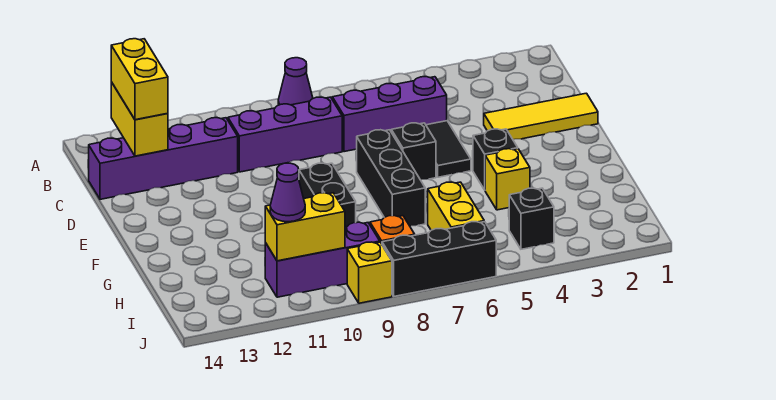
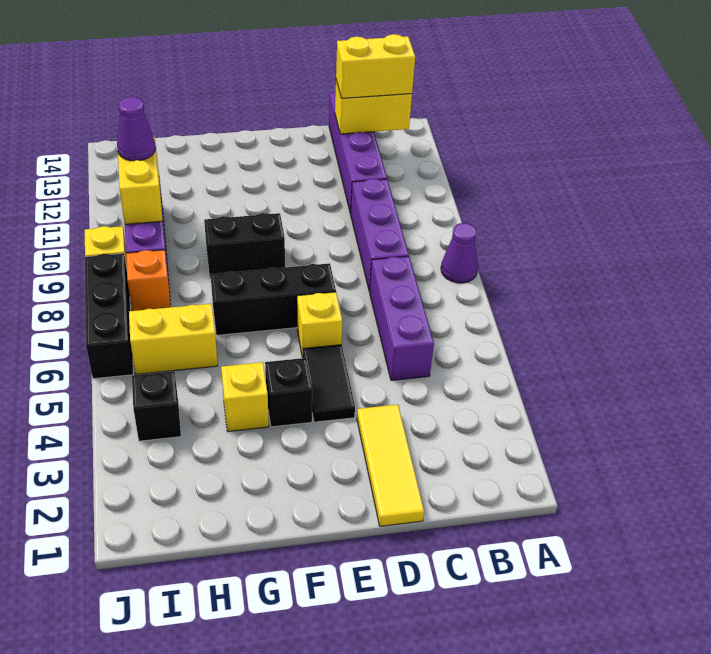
black 1x2 tile [426,121,471,177] -> black 1x2 tile turned to [303,345,355,422]
black 1x1 brick [391,123,436,180] -> yellow 1x1 brick [297,292,342,357]

